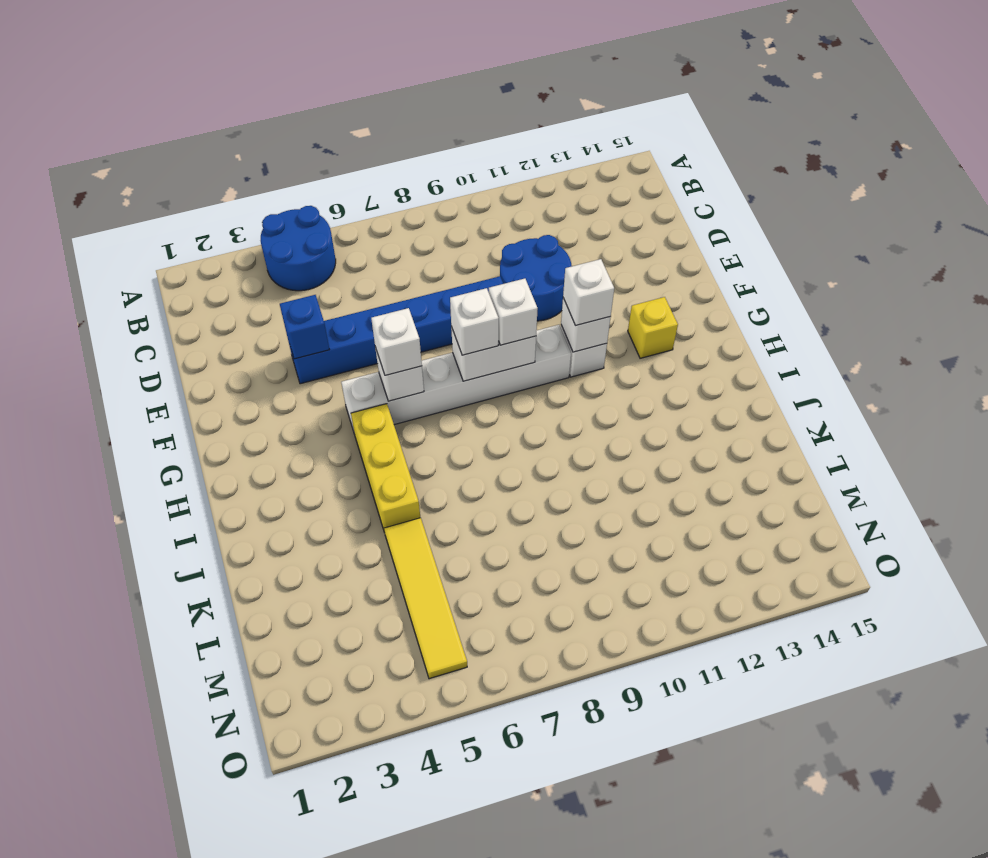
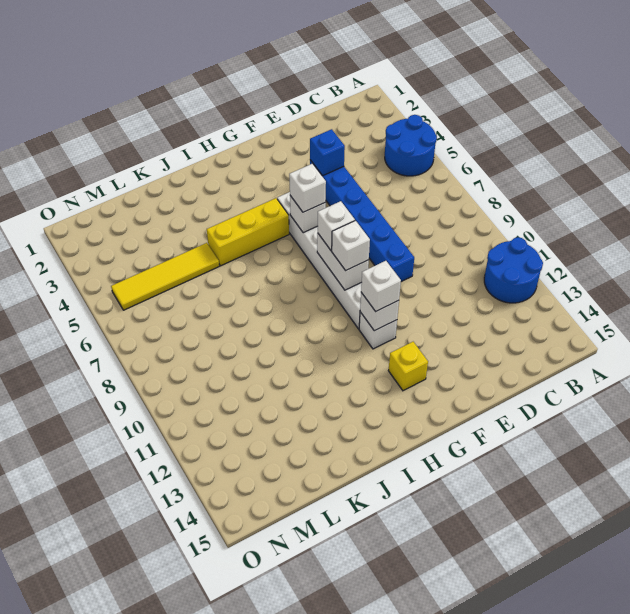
blue 2x2 round brick [500,235,572,321] -> blue 2x2 round brick moved to [484,237,543,303]

